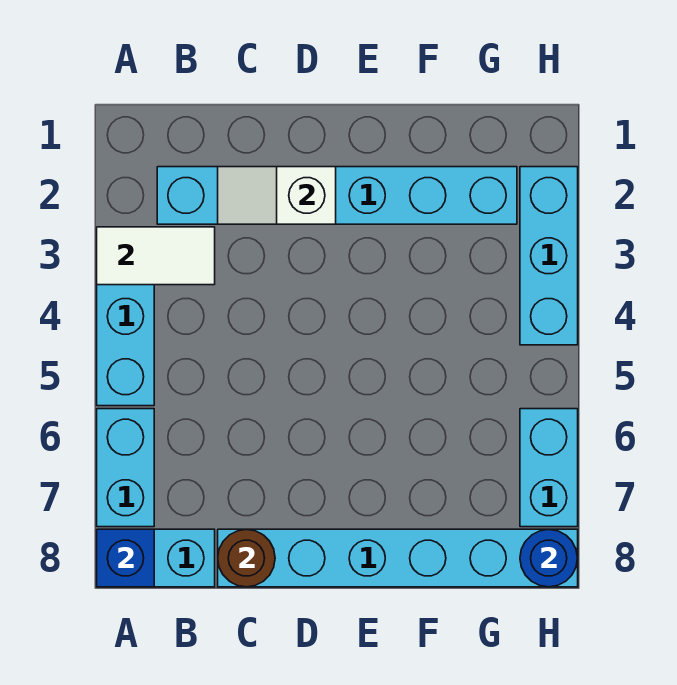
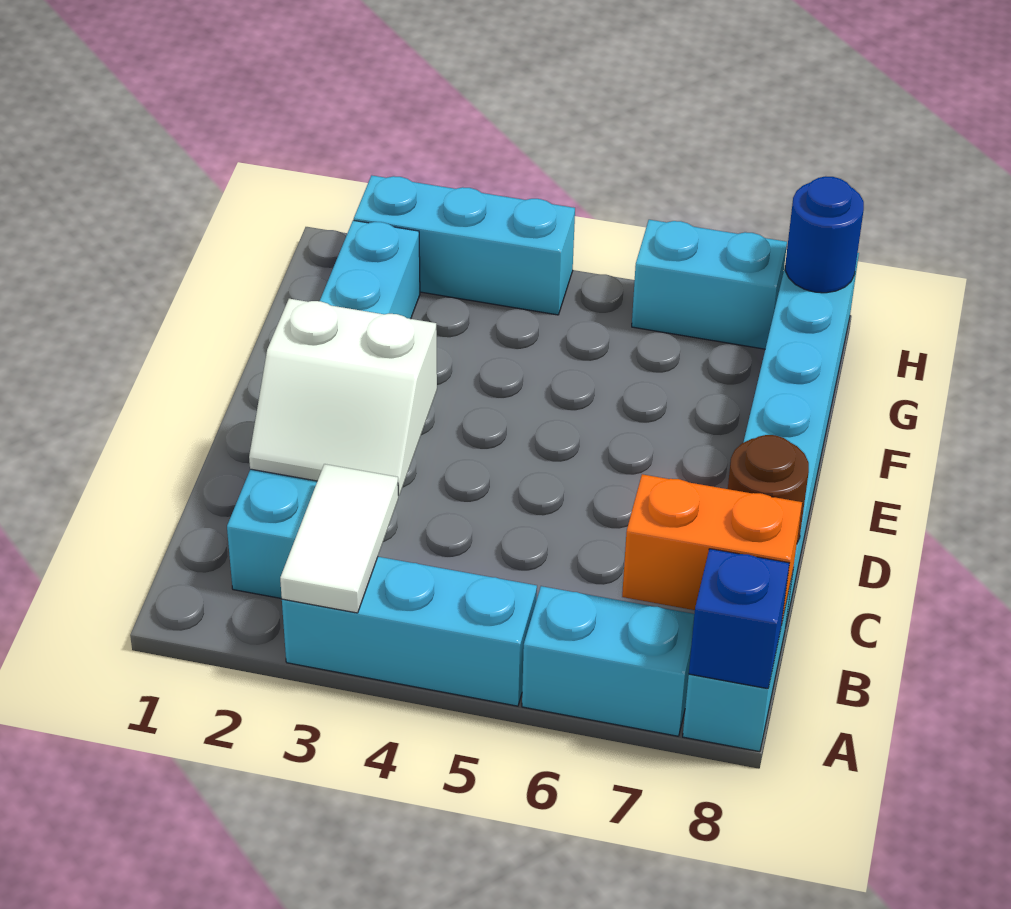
none -> orange 1x2 brick [622,474,802,625]
white 1x2 slope [218,167,336,224] -> white 2x2 slope [249,299,437,495]

